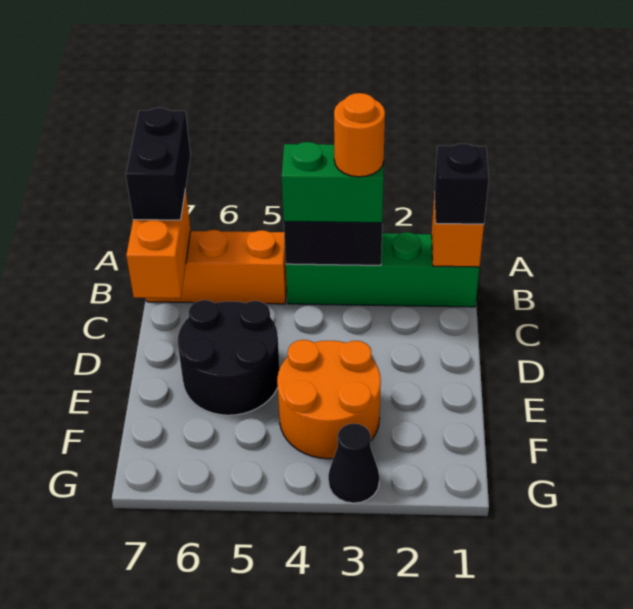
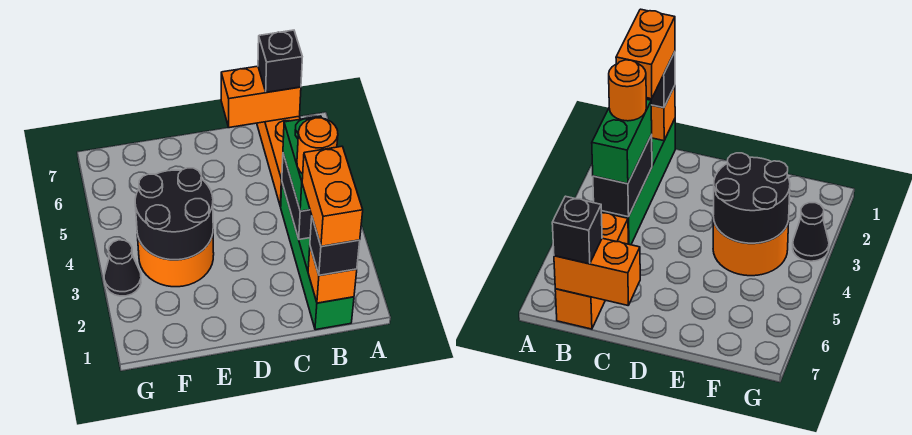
black 1x2 brick [126,108,191,220] -> black 1x1 brick [258,30,302,92]
none -> orange 1x2 brick [302,146,363,246]
black 2x2 round brick [178,300,280,415] -> black 2x2 round brick moved to [135,168,213,260]

